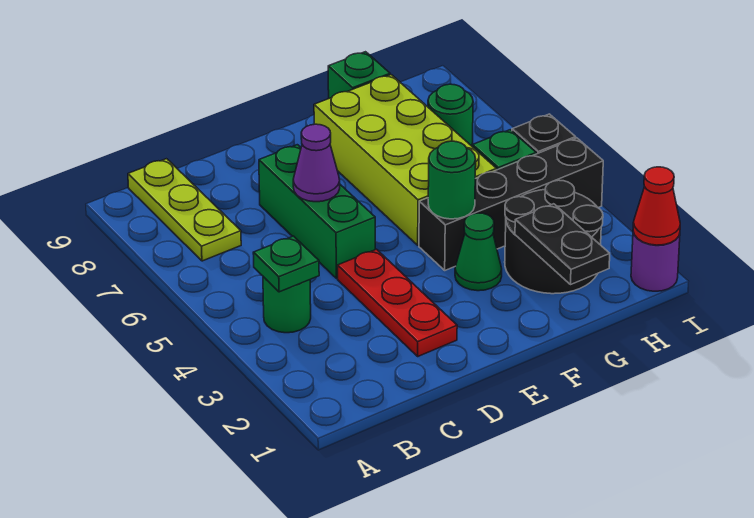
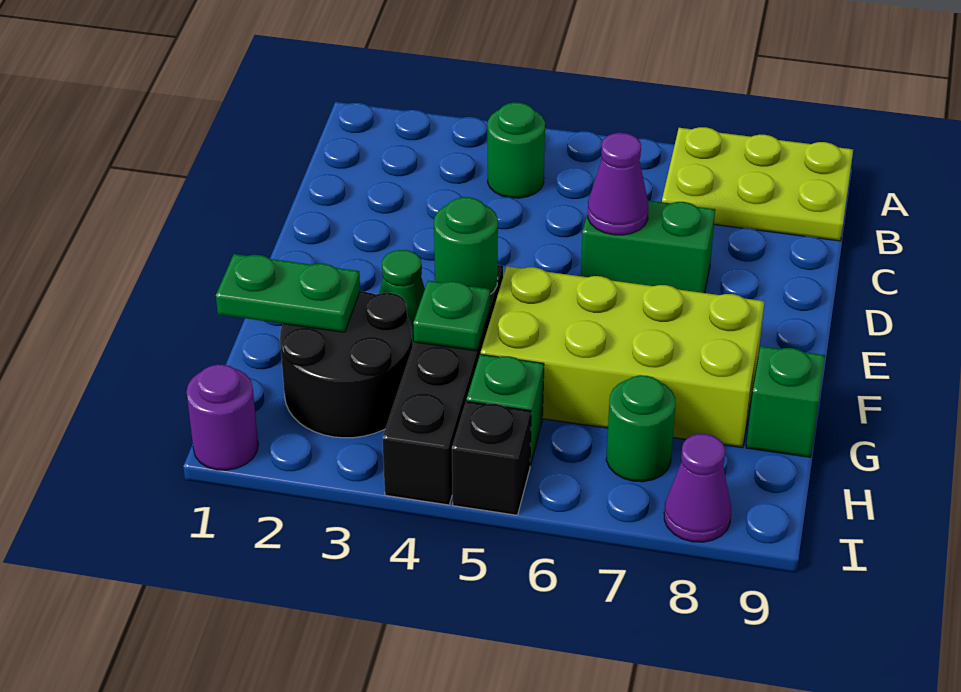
green 1x1 plate [253,236,319,292] -> green 1x1 plate moved to [414,281,490,351]
lime 1x3 plate [128,159,241,261] -> lime 2x3 plate [662,127,853,241]
red 1x3 plate [338,249,457,356] -> none
green 1x3 brick [259,145,375,278] -> green 1x2 brick [581,201,715,293]
black 1x2 plate [515,204,610,285] -> green 1x2 plate [216,254,360,332]
red 1x1 cone [633,167,680,245] -> none
none -> purple 1x1 cone [664,434,731,542]

